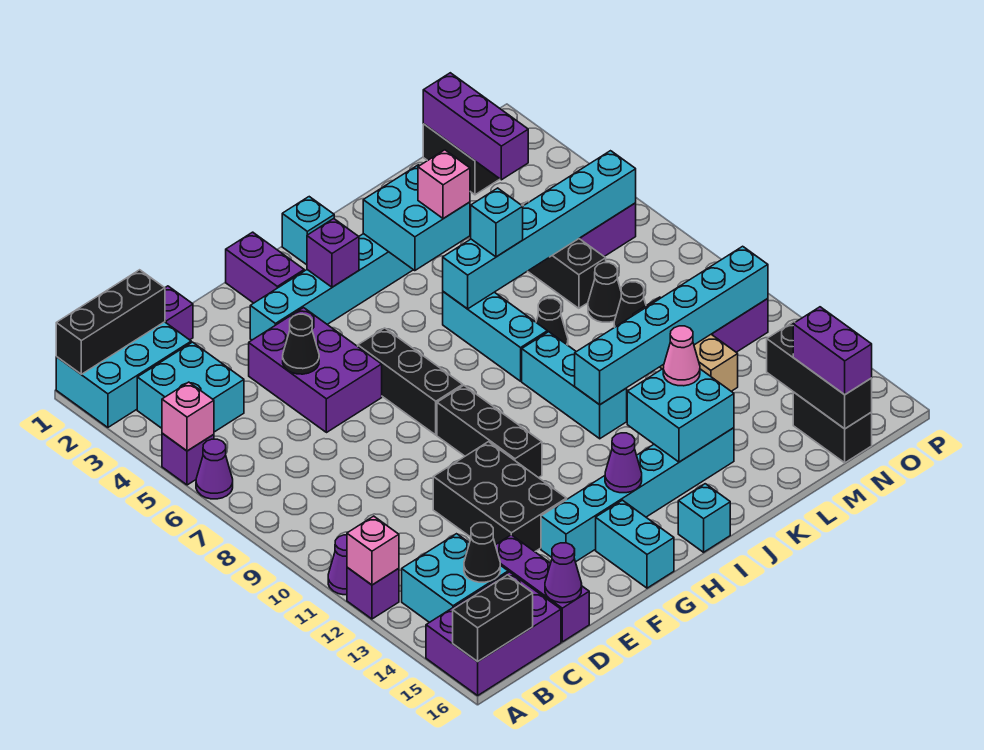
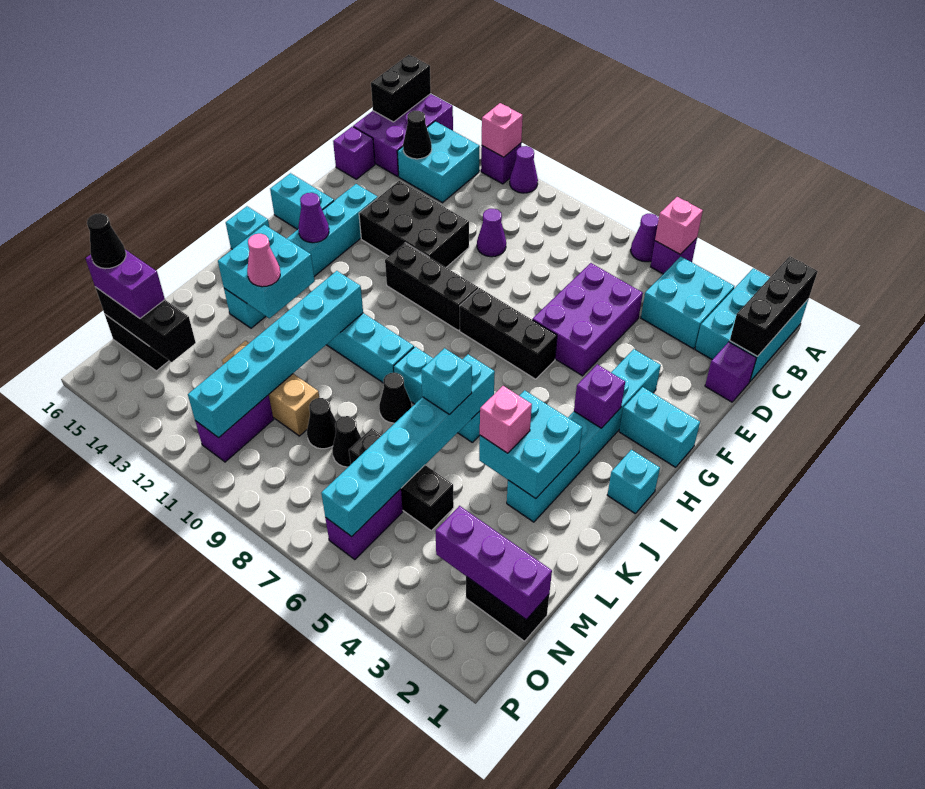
purple 1x3 brick [495,535,589,642] -> purple 1x1 brick [333,127,375,179]
purple 1x1 cone [545,543,582,603] -> purple 1x1 cone moved to [477,209,506,257]
purple 2x3 brick [249,308,382,433] -> purple 2x3 brick turned to [533,263,643,376]
black 1x1 cone [283,314,319,374] -> black 1x1 cone moved to [87,213,126,269]
purple 1x2 brick [226,232,304,303] -> cyan 1x2 brick [619,387,700,467]

